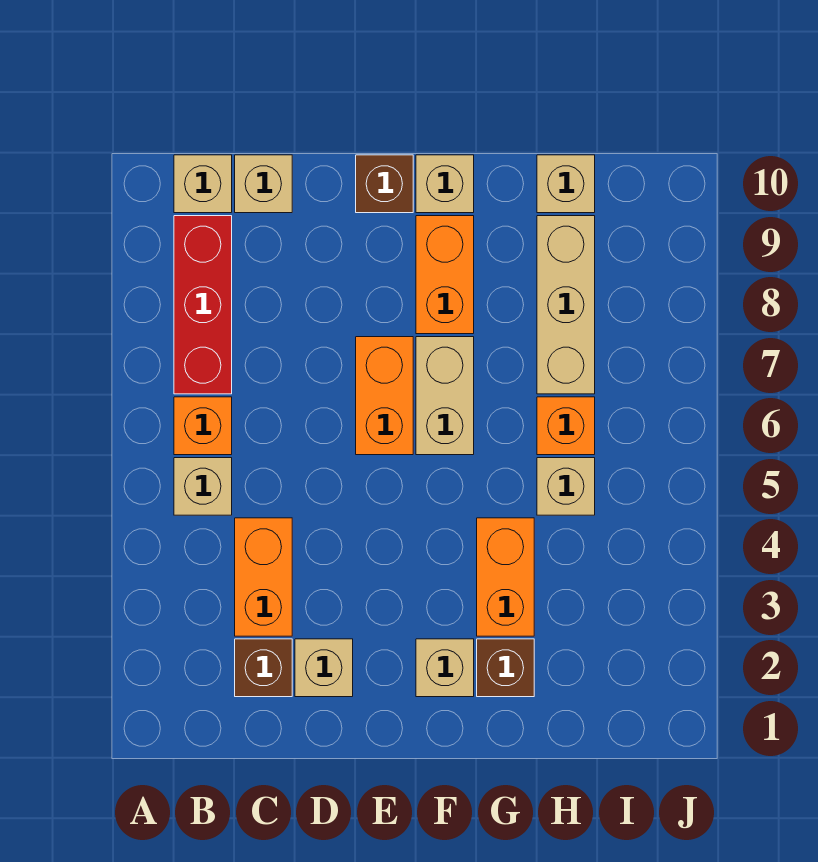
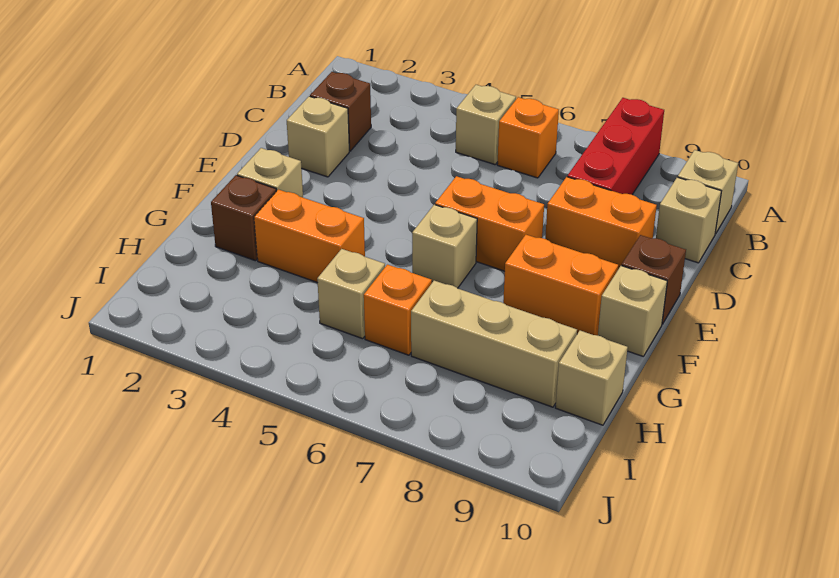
red 1x3 brick [174,216,232,394] -> red 1x3 brick turned to [567,98,664,195]
orange 1x2 brick [235,518,292,636] -> orange 1x2 brick moved to [545,177,657,269]
tan 1x2 brick [416,337,474,455] -> tan 1x1 brick [412,205,477,288]

